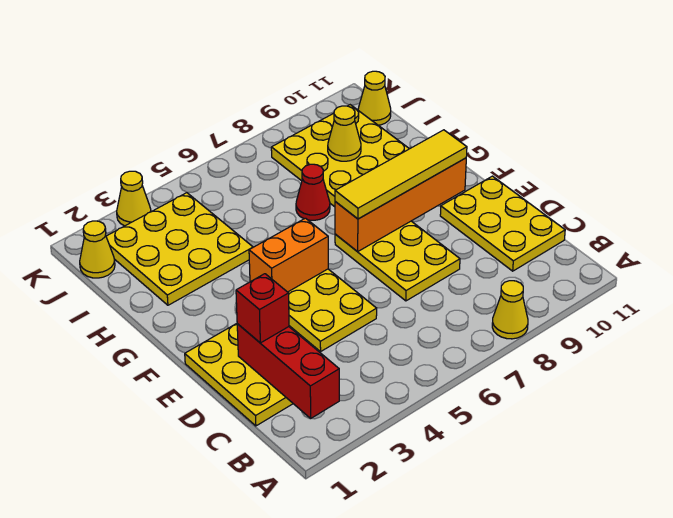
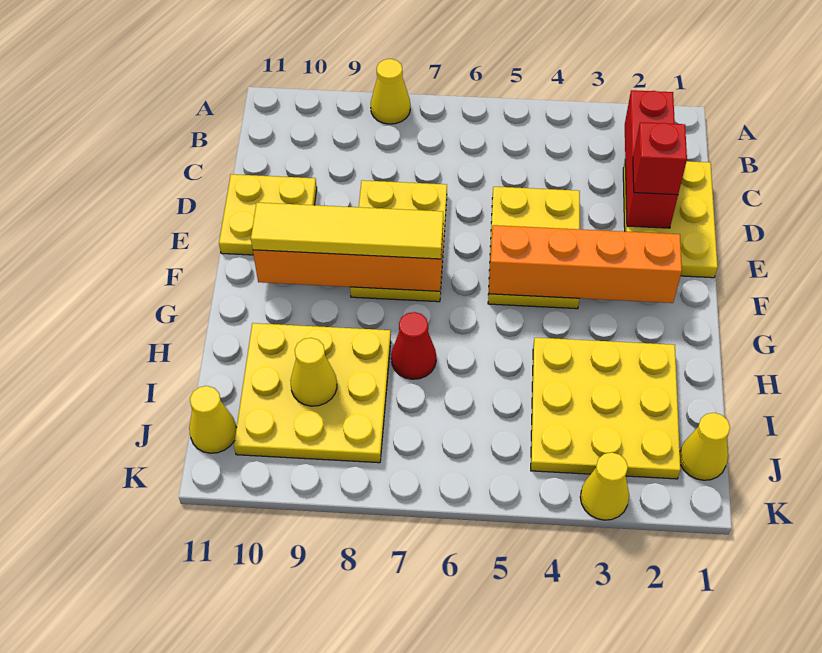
yellow 2x3 plate [440,176,565,271] -> yellow 2x2 plate [219,174,317,255]
orange 1x2 brick [249,218,328,292] -> orange 1x4 brick [489,225,682,303]

